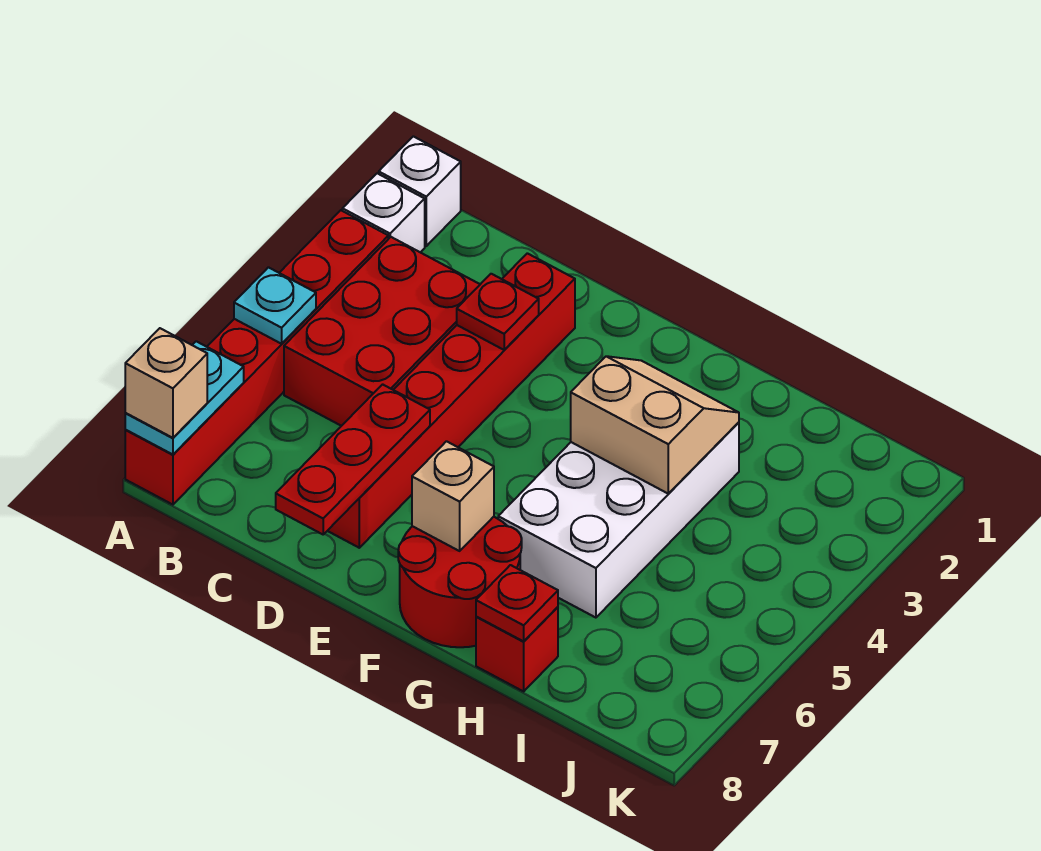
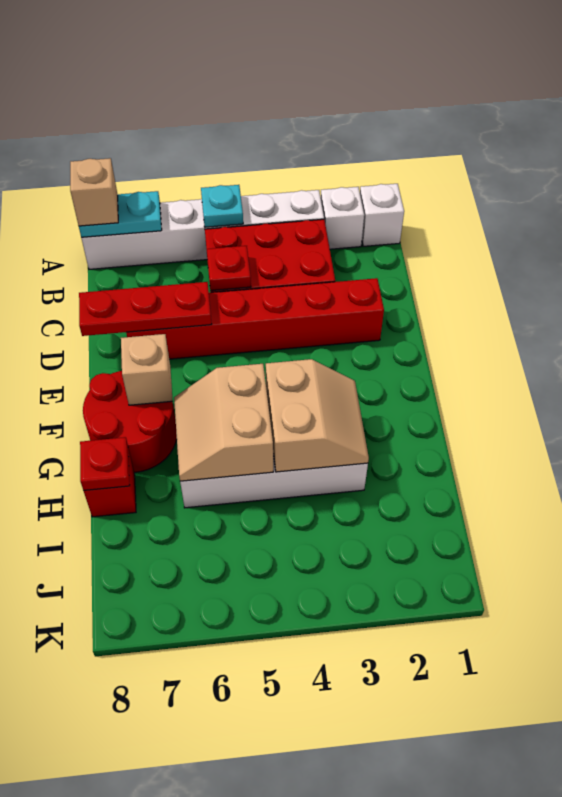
red 1x6 brick [125,210,388,505] -> white 1x6 brick [82,190,324,269]
red 1x1 plate [457,274,539,350] -> red 1x1 plate moved to [207,246,251,291]
none -> tan 2x2 slope [174,364,273,481]

